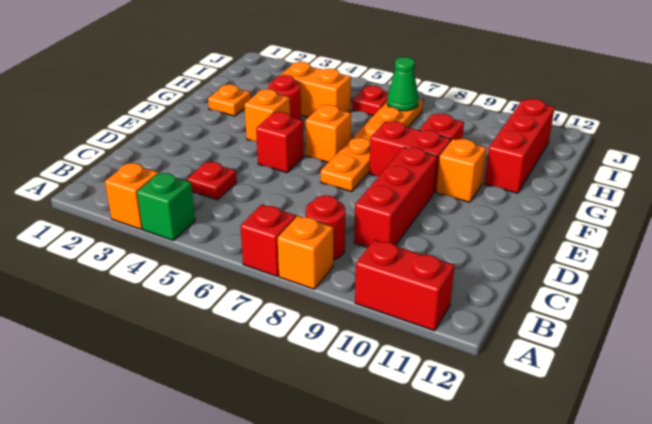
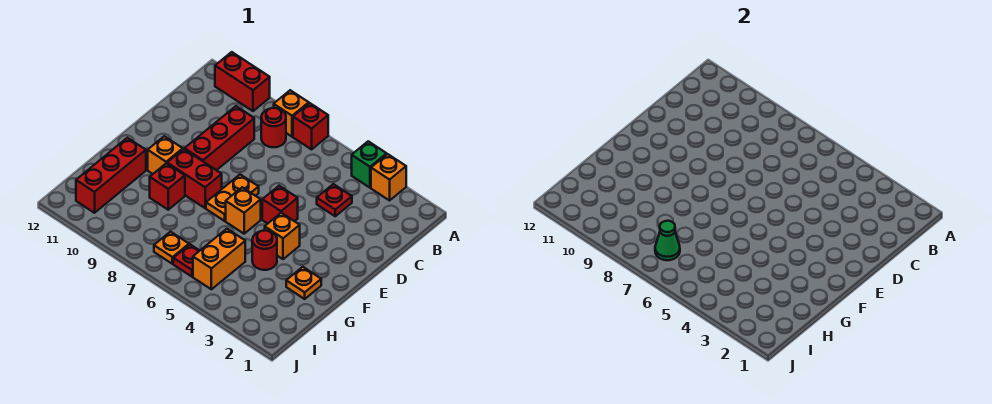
orange 1x3 plate [353,99,423,141] -> orange 1x1 plate [154,232,189,264]
orange 1x2 brick [279,62,351,117] -> orange 1x2 brick turned to [193,229,245,289]

